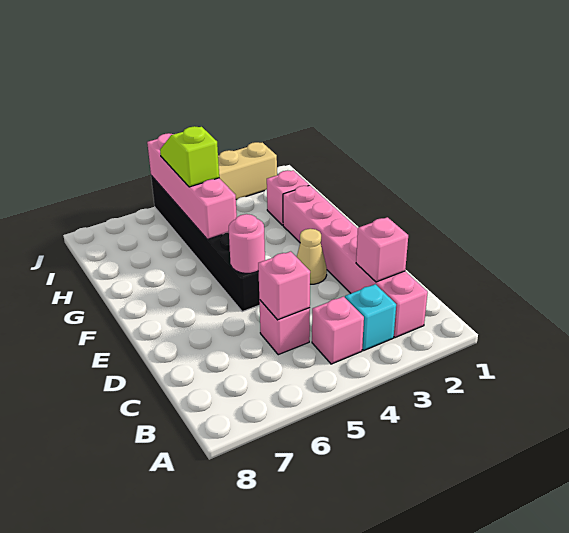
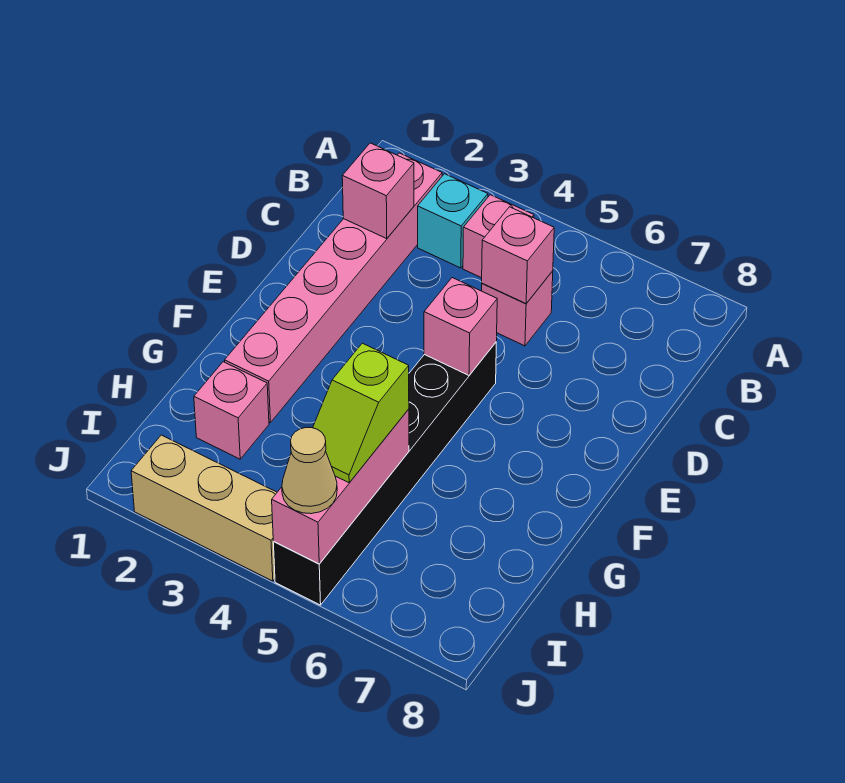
tan 1x1 cone [297,229,327,284] -> tan 1x1 cone moved to [282,428,337,514]
pink 1x1 round brick [229,214,265,273] -> pink 1x1 brick [424,278,497,375]
pink 1x4 brick [147,133,237,239] -> pink 1x3 brick [272,409,409,564]

